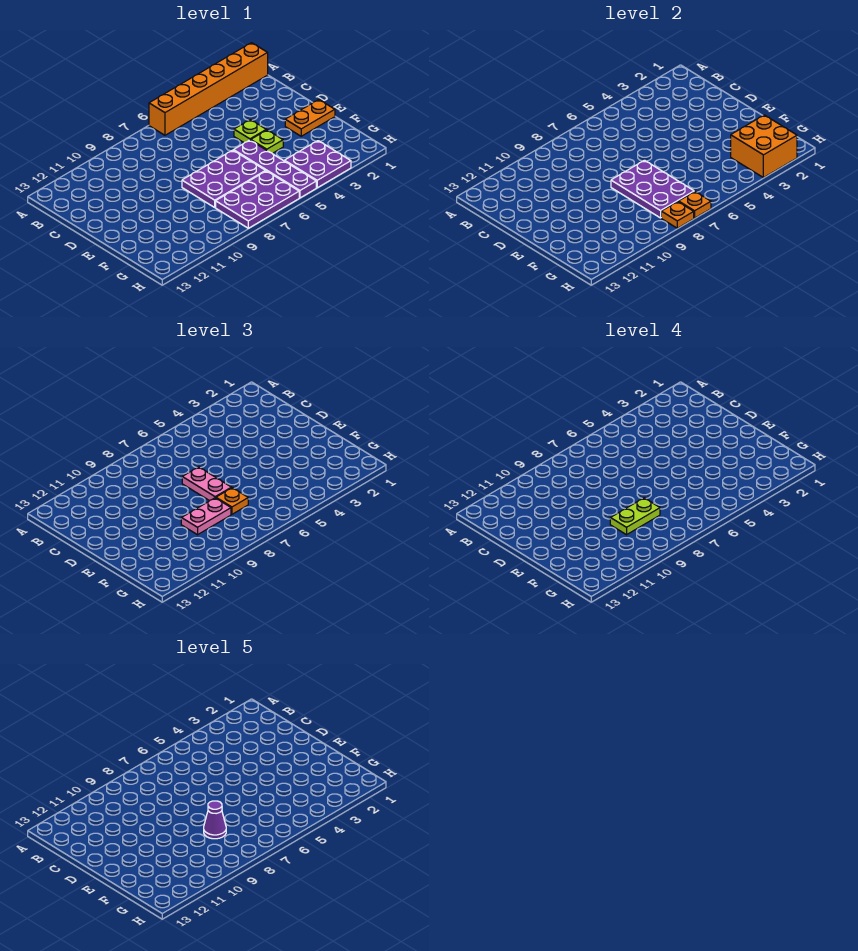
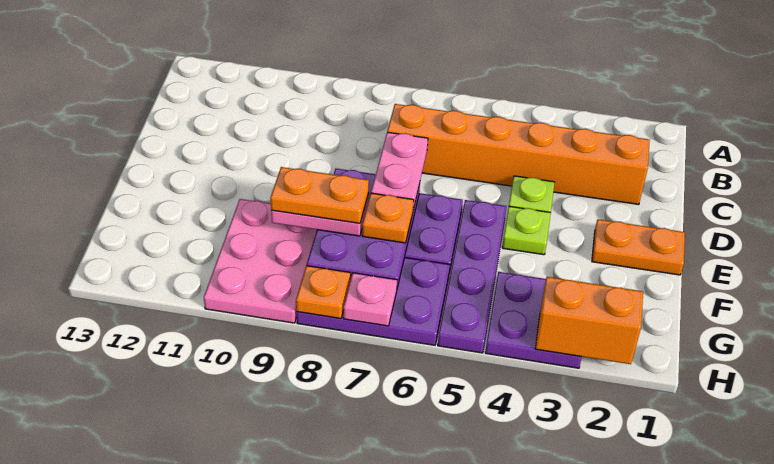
orange 1x6 brick [149,43,268,135] -> orange 1x6 brick moved to [387,104,650,205]
lime 1x2 plate [610,498,660,535] -> orange 1x2 plate [270,167,369,223]
purple 1x1 cone [204,801,226,839] -> none
none -> pink 2x3 plate [204,199,317,323]
orange 2x2 brick [731,115,797,178] -> orange 1x2 brick [535,277,643,364]
orange 1x1 plate [679,192,711,218] -> pink 1x1 plate [344,273,397,326]

